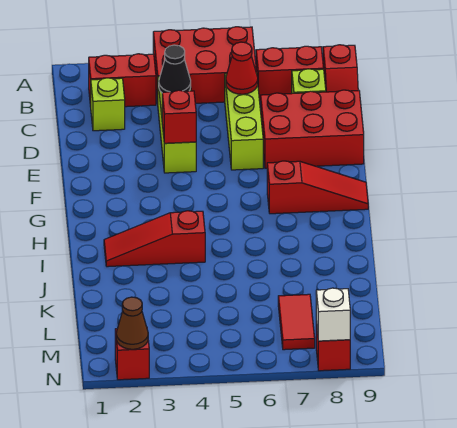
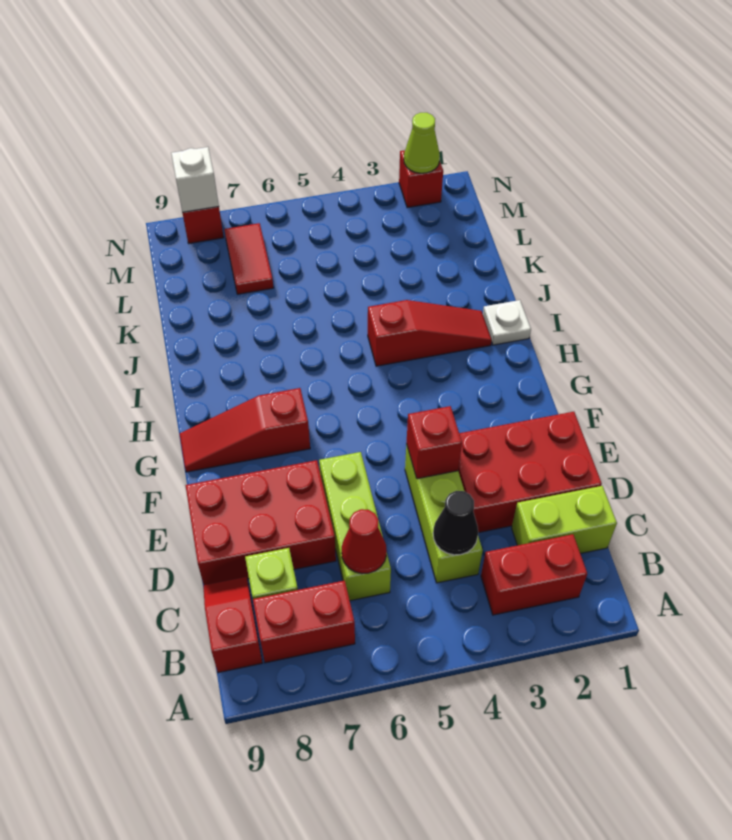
red 2x3 brick [153,27,257,103] -> red 2x3 brick moved to [458,412,602,533]
lime 1x1 brick [91,78,125,131] -> lime 1x2 brick [512,486,617,554]
none -> white 1x1 plate [483,300,531,345]
brown 1x1 cone [116,297,148,349] -> lime 1x1 cone [404,113,440,173]

